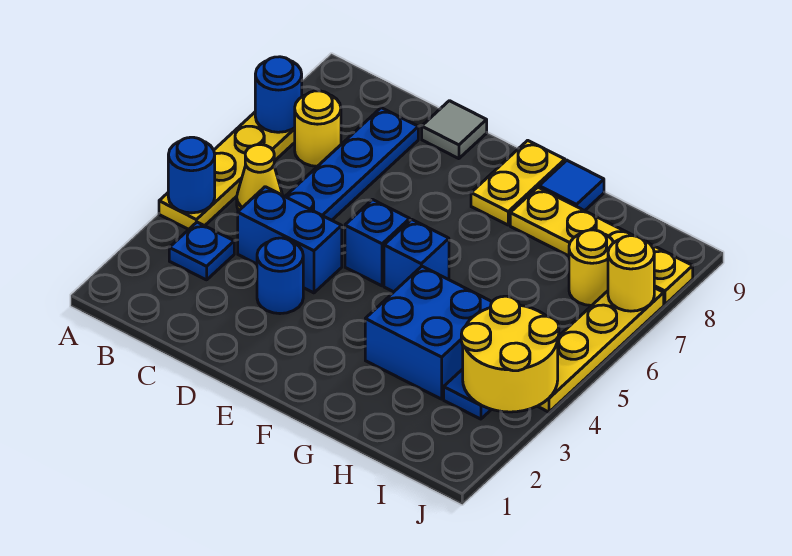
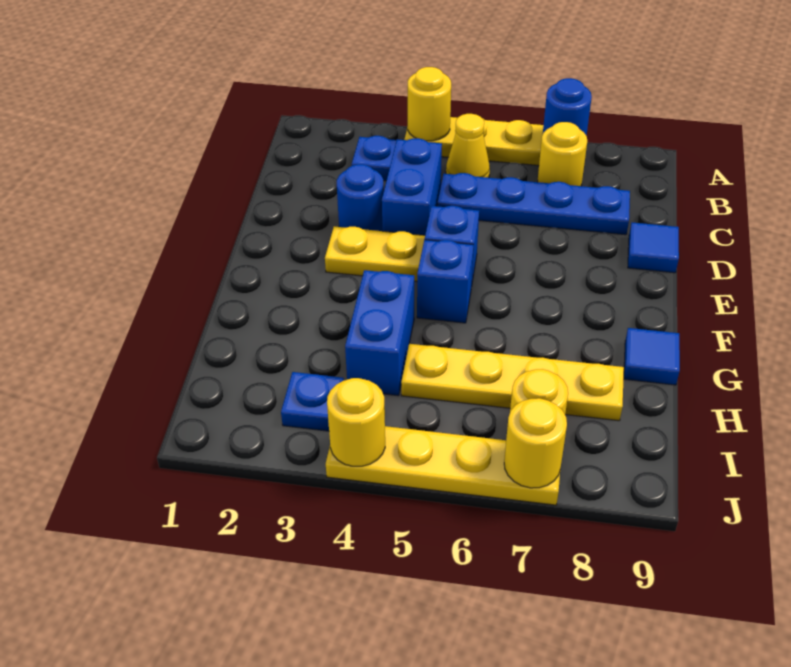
blue 1x1 round brick [168,137,215,213] -> yellow 1x1 round brick [408,67,451,141]
grey 1x1 tile [422,101,487,159] -> blue 1x1 tile [628,222,679,273]
yellow 1x2 plate [471,140,565,225] -> yellow 1x2 plate moved to [325,226,425,281]
blue 2x2 brick [365,266,492,399] -> blue 1x2 brick [345,270,414,396]
yellow 1x4 plate [510,187,693,305] -> yellow 1x4 plate turned to [401,344,624,421]
yellow 2x2 round brick [461,296,559,412] -> yellow 1x1 round brick [327,378,385,466]

